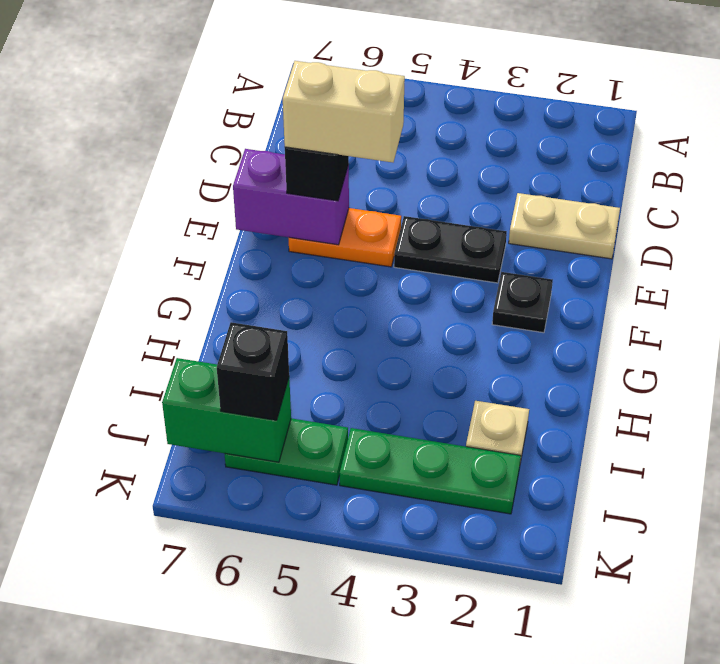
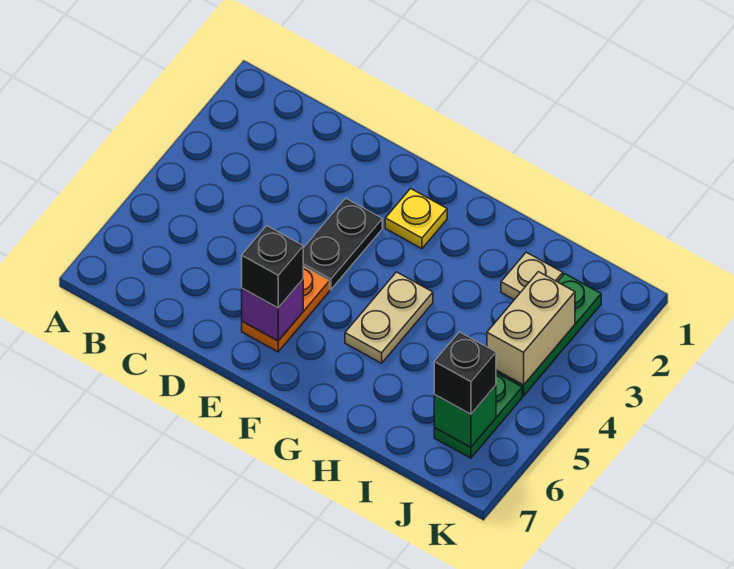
tan 1x2 plate [509,193,620,259] -> tan 1x2 plate moved to [345,272,433,363]
tan 1x2 brick [283,61,405,162] -> tan 1x2 brick moved to [487,272,575,385]
purple 1x2 brick [233,149,349,245] -> purple 1x1 brick [242,280,303,341]
black 1x1 plate [492,272,553,333] -> yellow 1x1 plate [385,189,447,249]
green 1x2 brick [162,358,291,462] -> green 1x1 brick [434,385,496,447]

